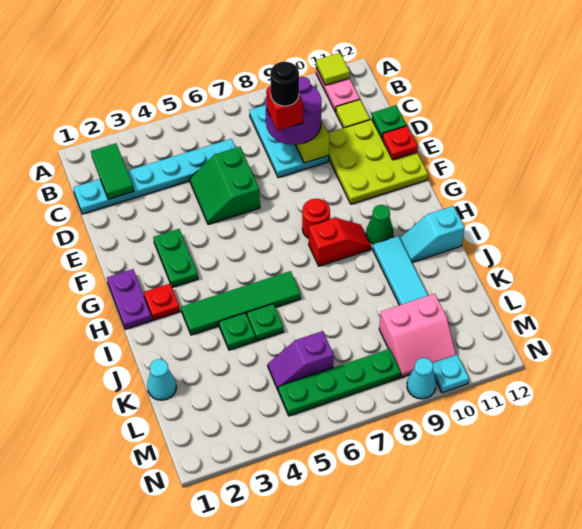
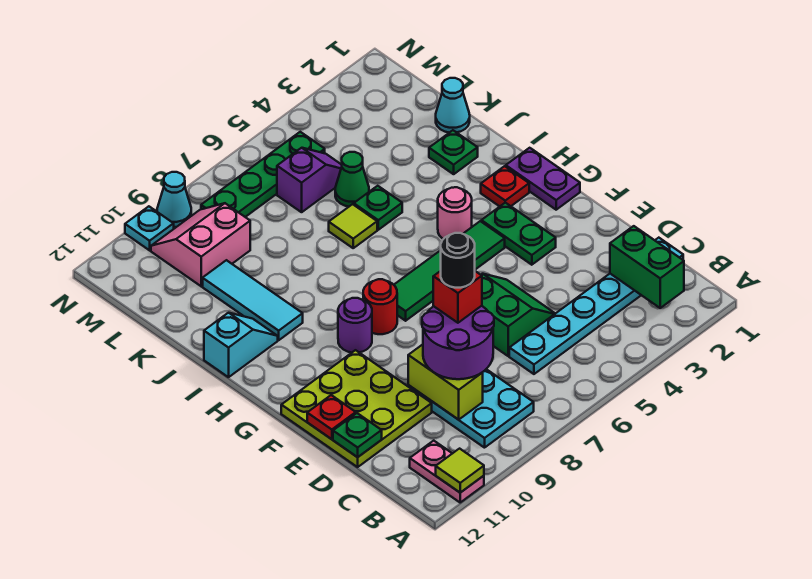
green 1x2 tile [91,143,134,199] -> green 1x2 brick [610,226,684,308]
lime 1x1 tile [336,100,370,128] -> lime 1x1 tile moved to [329,204,377,248]
none -> purple 1x1 round brick [338,298,372,353]
none -> pink 1x1 round brick [438,187,472,239]
red 1x2 slope [309,218,371,266] -> none
green 1x1 cone [366,205,393,244] -> green 1x1 cone moved to [335,152,369,207]
green 1x4 tile [181,271,301,335] -> green 1x4 tile moved to [394,221,505,321]
green 1x1 plate [219,313,256,350] -> green 1x1 plate moved to [429,130,478,174]

